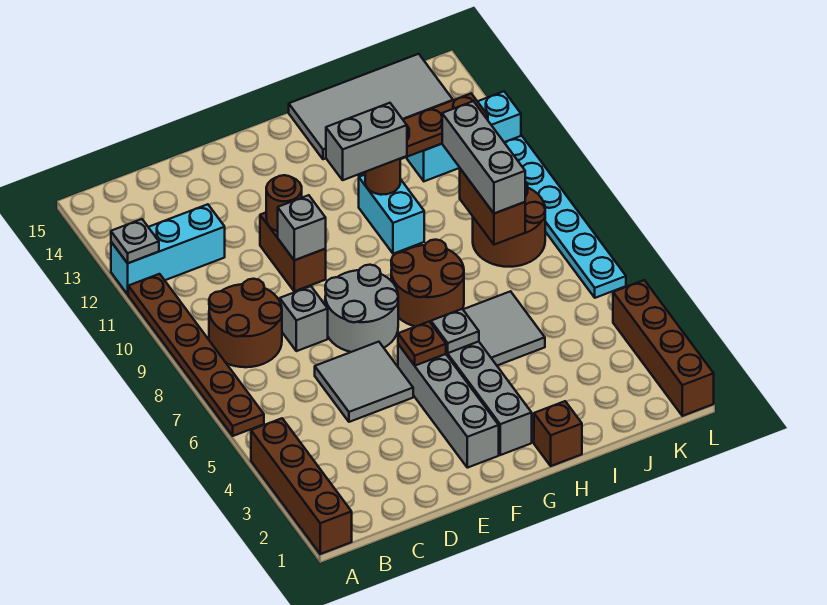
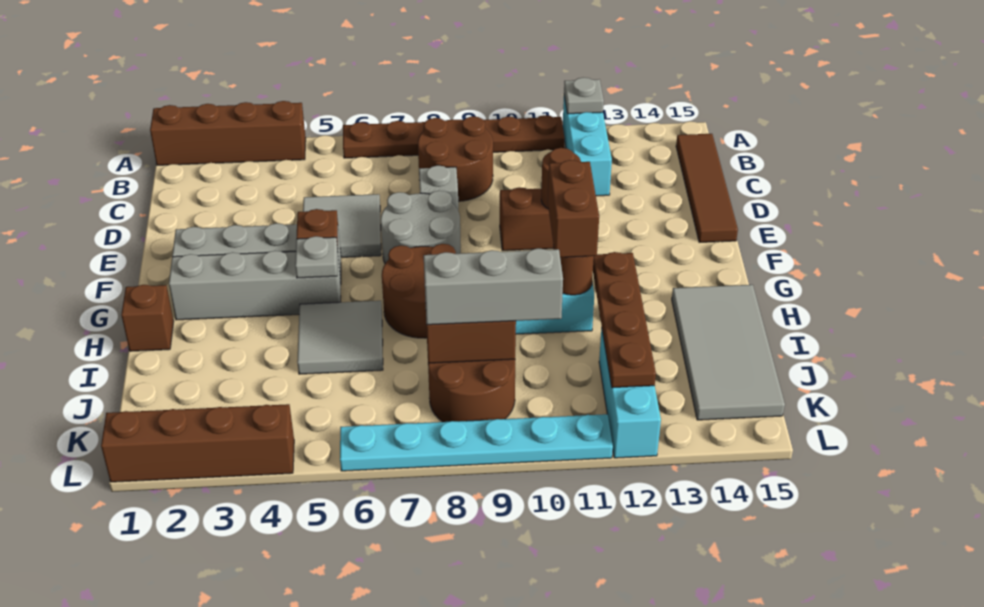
none -> brown 1x4 tile [676,134,738,242]
grey 1x1 brick [278,195,326,260] -> none
grey 1x2 brick [326,103,407,180] -> brown 1x2 brick [548,160,599,257]

